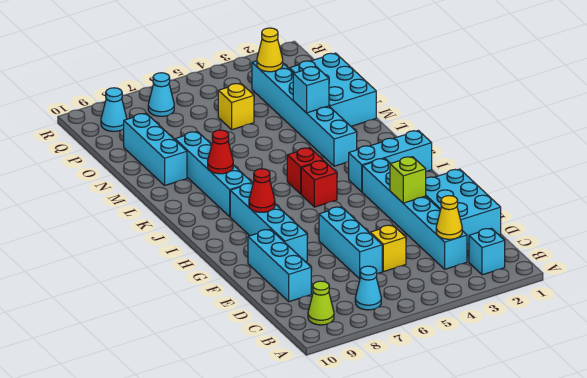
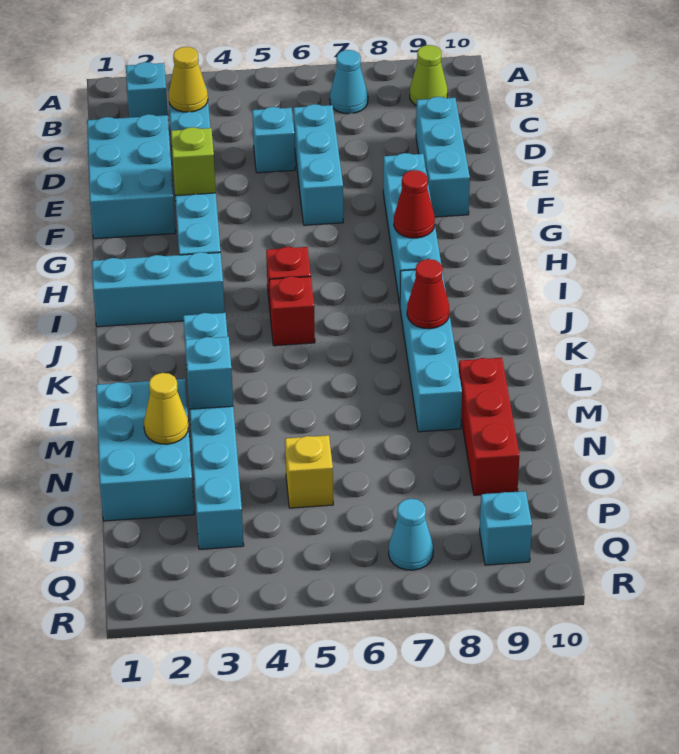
yellow 1x1 brick [370,225,406,272] -> cyan 1x1 brick [252,107,295,173]
cyan 1x3 brick [124,113,187,185] -> red 1x3 brick [459,358,519,495]
yellow 1x1 cone [257,28,283,72] -> yellow 1x1 cone moved to [144,373,188,444]
cyan 1x1 cone [101,88,127,131] -> cyan 1x1 brick [480,491,532,565]

